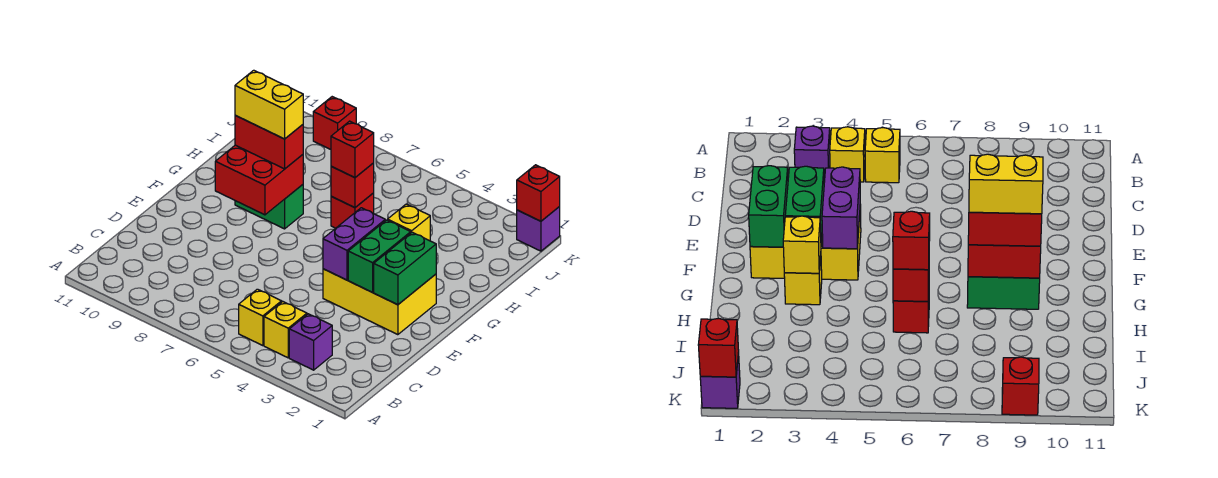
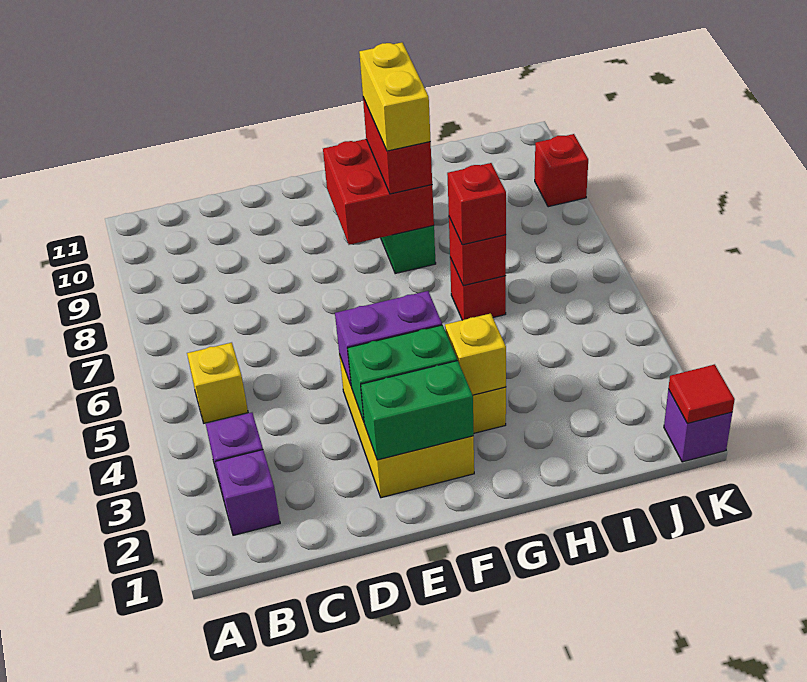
none -> purple 1x1 brick [216,450,280,535]
yellow 1x1 brick [264,302,307,358] -> none
red 1x1 brick [517,165,560,221] -> red 1x1 tile [668,364,735,423]

